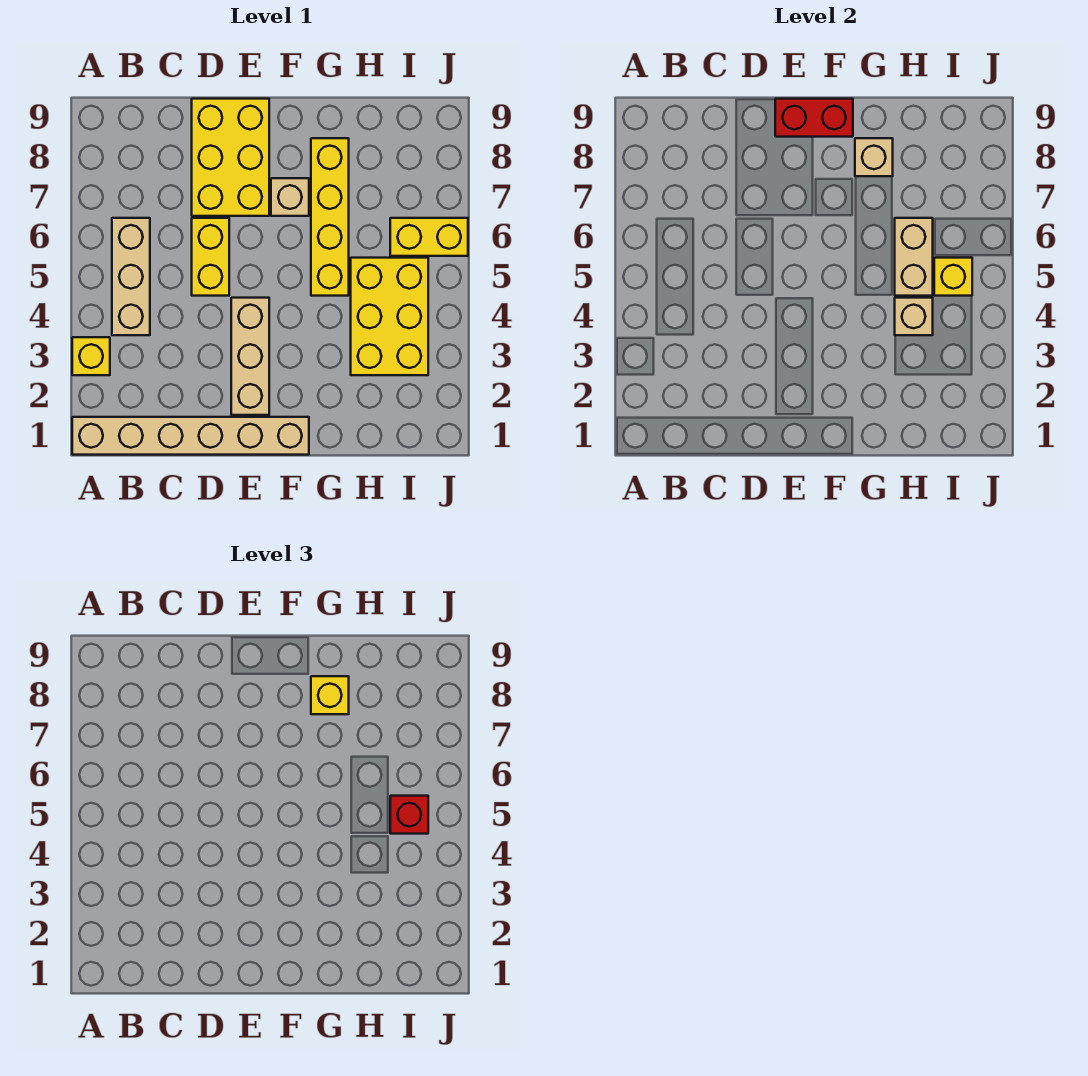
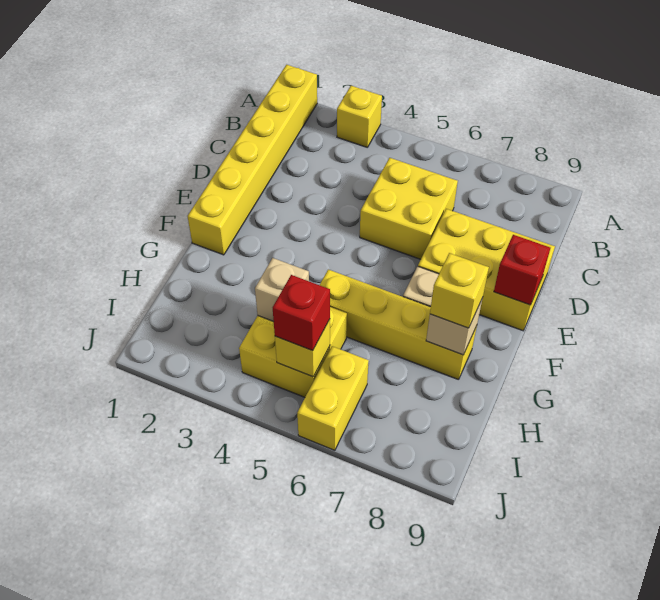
tan 1x6 brick [72,417,309,455] -> yellow 1x6 brick [188,65,317,255]
tan 1x3 brick [112,218,150,335] -> none
yellow 1x2 brick [192,218,229,296] -> yellow 2x2 brick [360,158,458,259]
tan 1x3 brick [231,298,269,415] -> none
red 1x2 brick [775,99,853,137] -> red 1x1 brick [494,235,550,305]
yellow 2x3 brick [351,258,428,375] -> yellow 2x2 brick [239,307,347,397]
tan 1x2 brick [895,218,933,296] -> none

